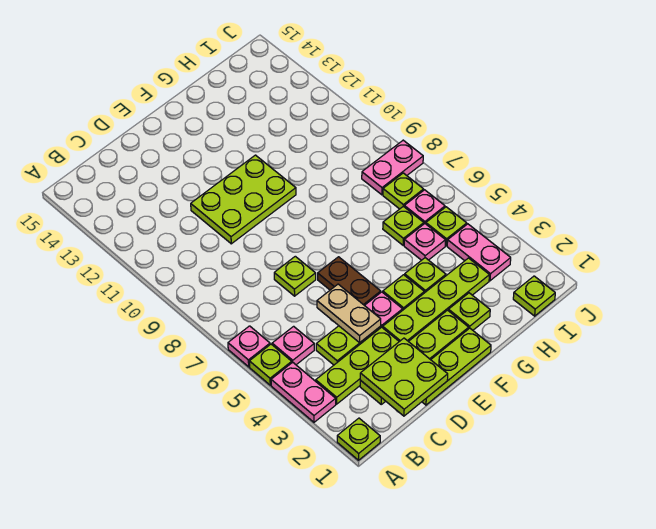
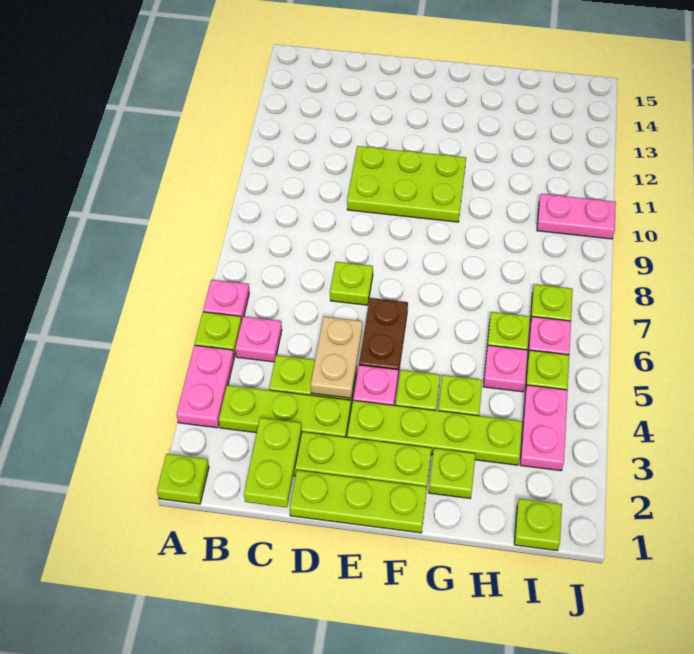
lime 2x2 plate [360,338,448,416] -> lime 1x2 plate [244,418,302,507]
pink 1x2 plate [362,140,423,195] -> pink 1x2 plate moved to [537,194,616,239]

